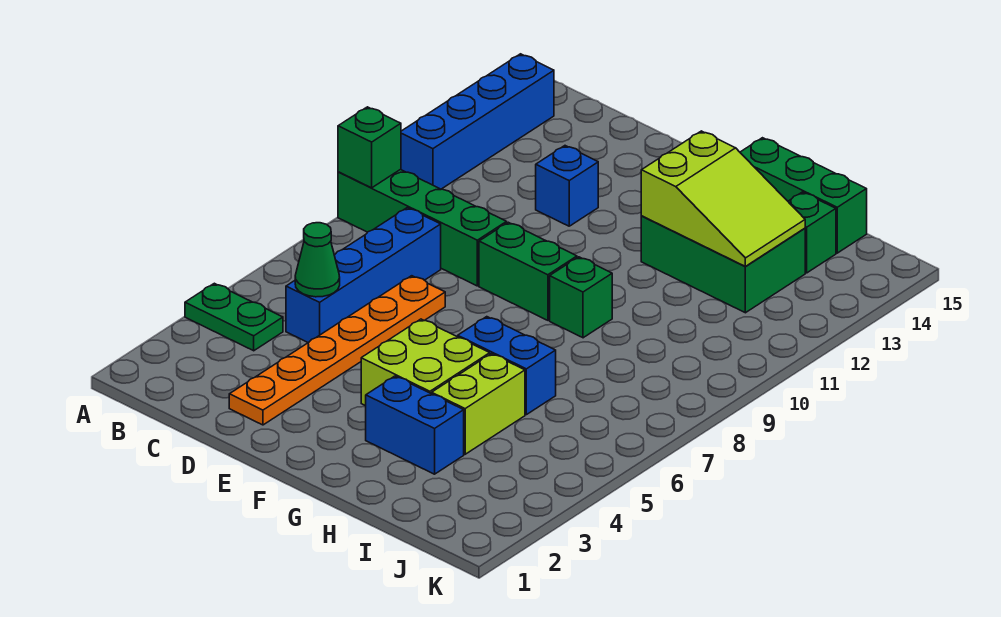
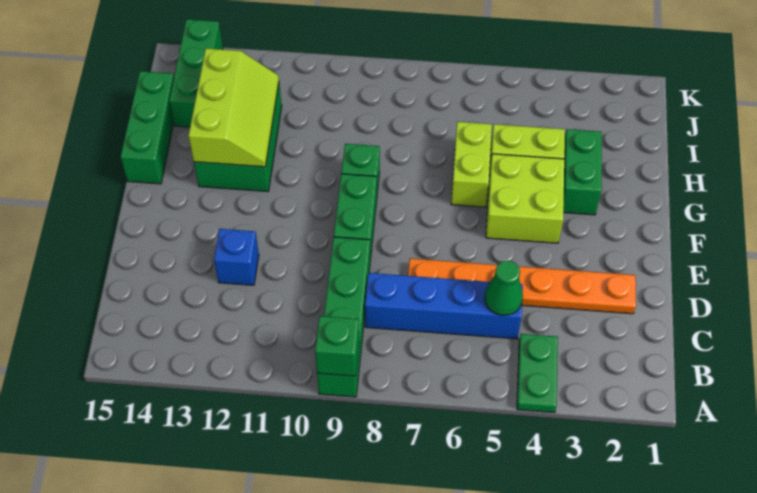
blue 1x4 brick [401,54,554,189] -> none
blue 1x2 brick [366,376,464,474] -> green 1x2 brick [563,129,602,215]
blue 1x2 brick [458,317,556,415] -> lime 1x2 brick [451,122,492,207]
lime 2x3 slope [641,131,805,266] -> lime 2x3 slope turned to [188,48,279,167]
green 1x1 brick [788,192,836,273] -> green 1x3 brick [169,19,223,127]

